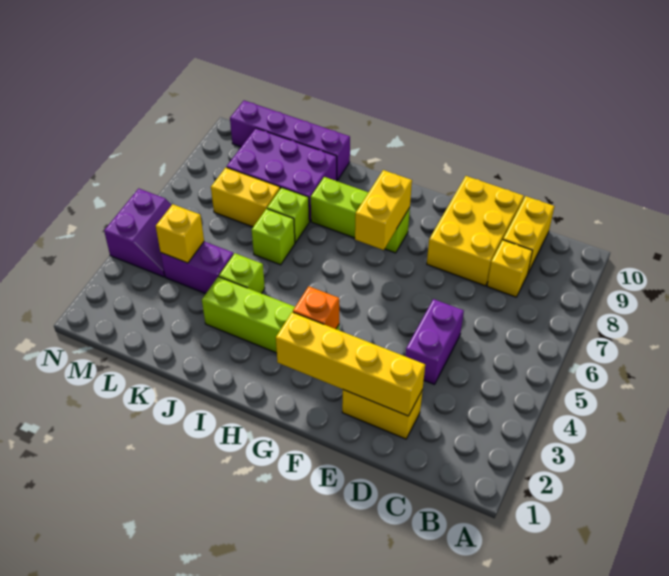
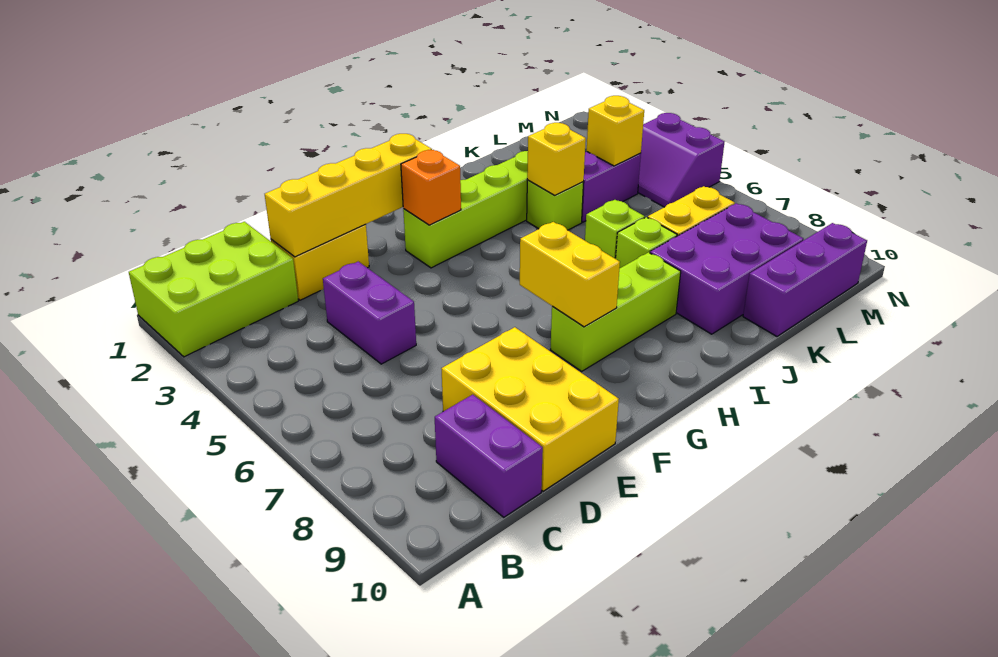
none -> lime 2x3 brick [129,222,298,357]
yellow 1x1 brick [487,240,532,297] -> yellow 1x1 brick moved to [527,123,586,195]
yellow 1x2 brick [503,196,554,273] -> purple 1x2 brick [435,395,543,517]
purple 1x4 brick [230,101,350,180] -> purple 1x3 brick [743,223,867,336]

